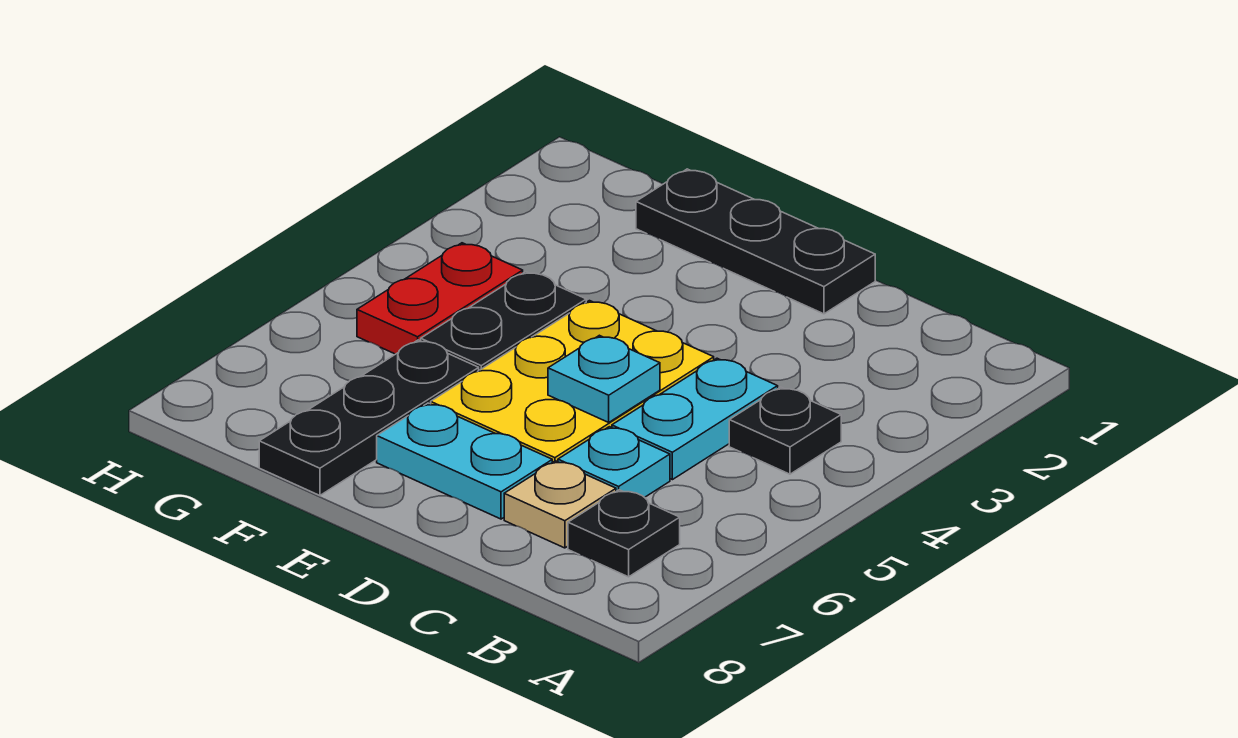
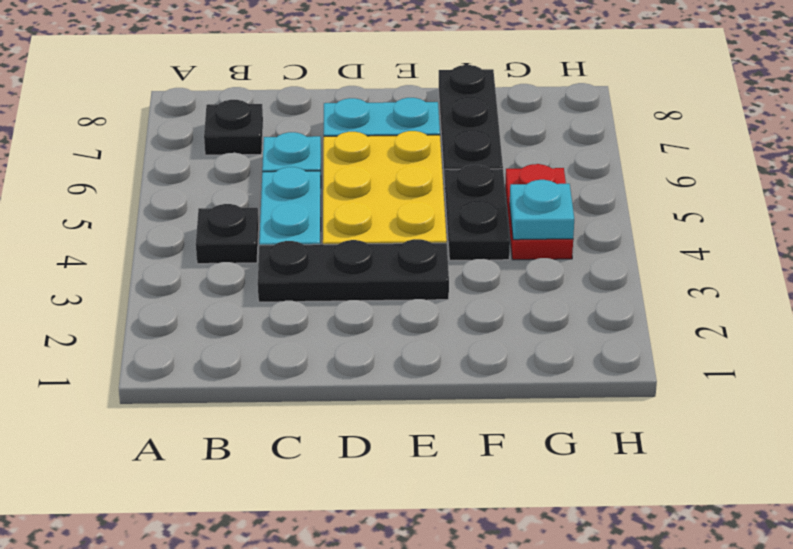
tan 1x1 plate [504,461,616,548] -> none
black 1x3 plate [636,169,875,314] -> black 1x3 plate moved to [258,239,449,302]
cyan 1x1 plate [548,335,660,422] -> cyan 1x1 plate moved to [510,180,574,240]

